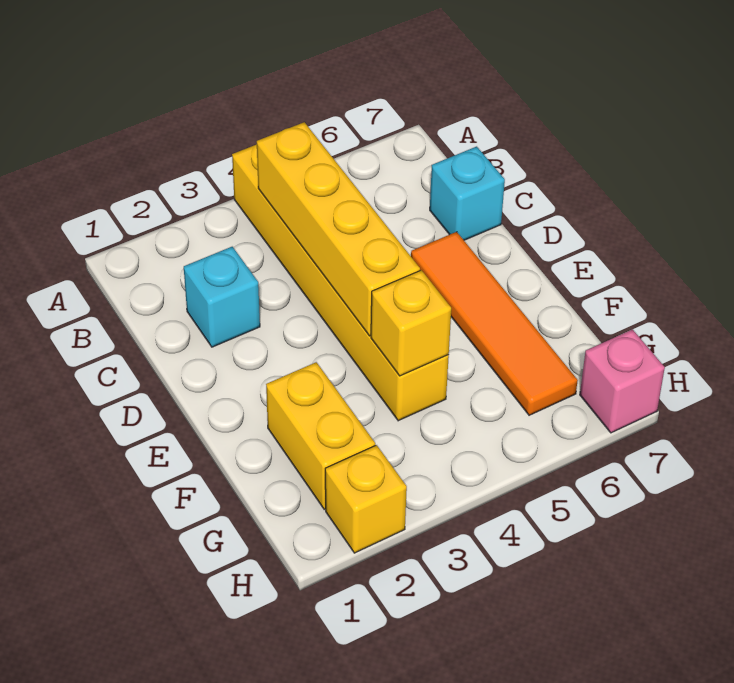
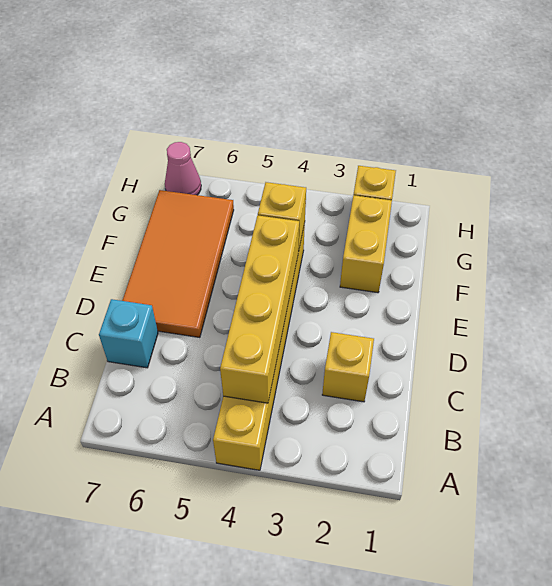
cyan 1x1 brick [184,247,260,347] -> yellow 1x1 brick [322,332,374,402]
orange 1x4 tile [411,232,578,415] -> orange 2x4 tile [122,190,234,338]
pink 1x1 brick [580,329,665,433] -> pink 1x1 cone [165,142,201,195]

